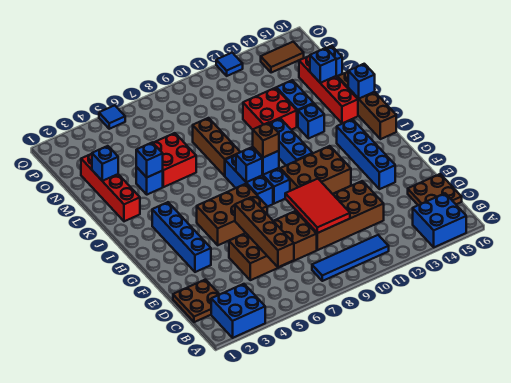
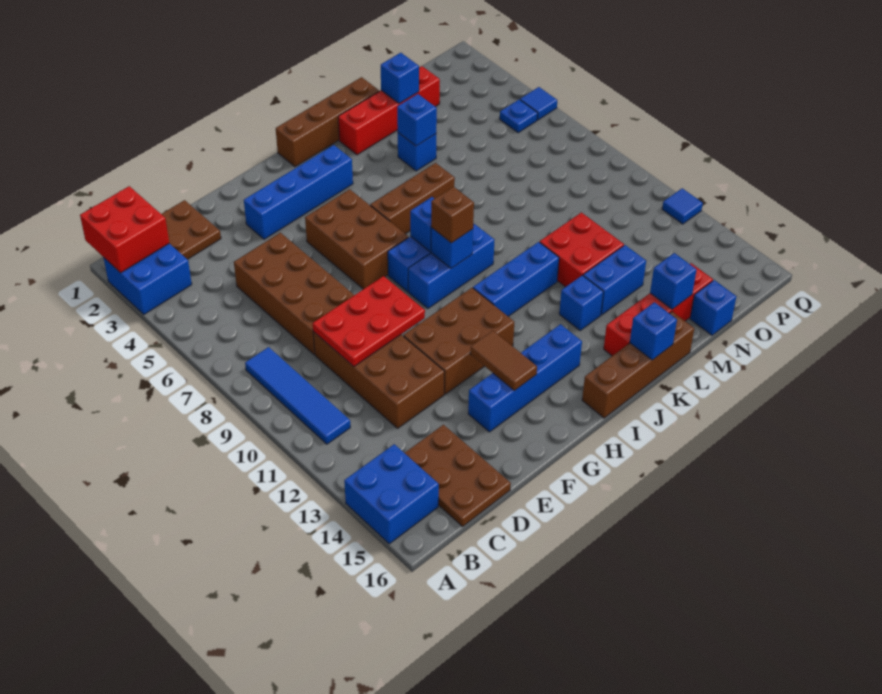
brown 1x4 brick [235,197,294,267] -> brown 1x4 brick moved to [276,77,379,167]
brown 2x2 plate [408,174,462,205] -> brown 2x3 plate [405,425,511,526]
red 2x3 tile [285,179,350,233] -> red 2x3 plate [313,276,425,366]
brown 2x3 brick [280,146,351,194] -> brown 2x3 brick turned to [403,288,514,394]
brown 1x3 brick [193,118,240,176] -> brown 1x3 brick moved to [370,163,455,234]
red 2x2 brick [153,133,196,187] -> red 2x2 brick moved to [80,186,169,273]
none -> blue 1x1 plate [500,100,538,133]
brown 1x2 tile [261,42,304,73] -> brown 1x2 tile moved to [470,331,537,391]

